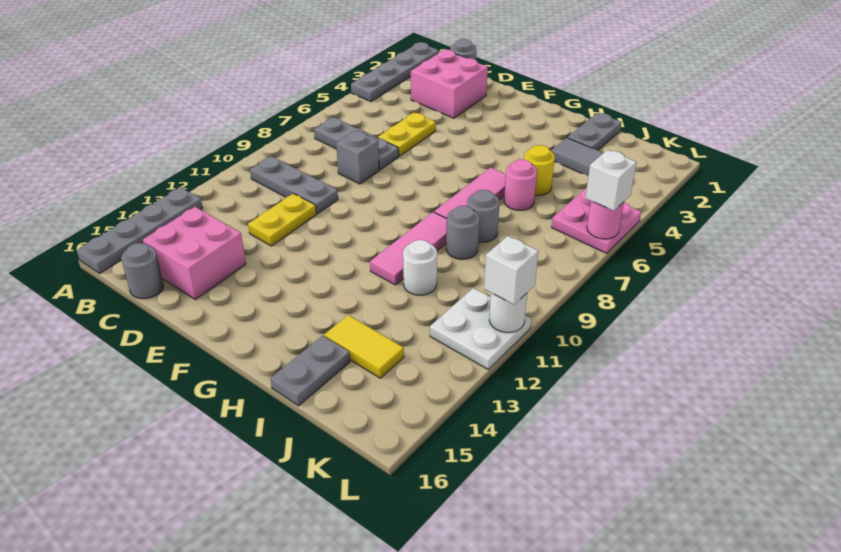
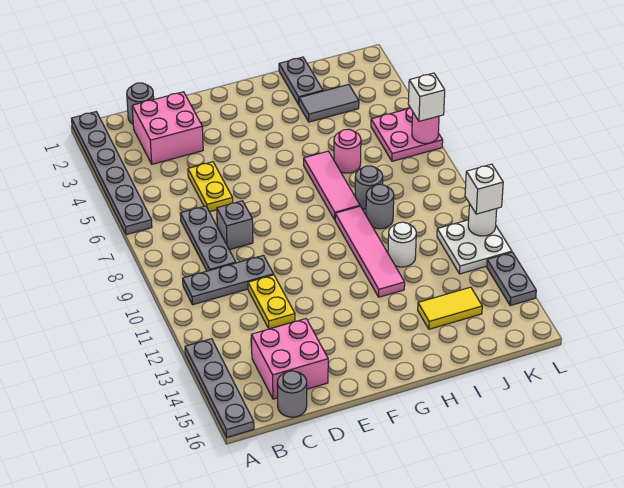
grey 1x4 plate [351,42,438,102] -> grey 1x6 plate [71,112,152,235]
grey 1x3 plate [314,117,399,170] -> grey 1x3 plate turned to [180,206,236,271]
pink 1x3 tile [370,212,447,285] -> pink 1x4 tile [335,206,405,297]
yellow 1x1 round brick [524,145,555,195] -> none
grey 1x2 plate [270,336,350,406] -> grey 1x2 plate moved to [487,252,536,306]

